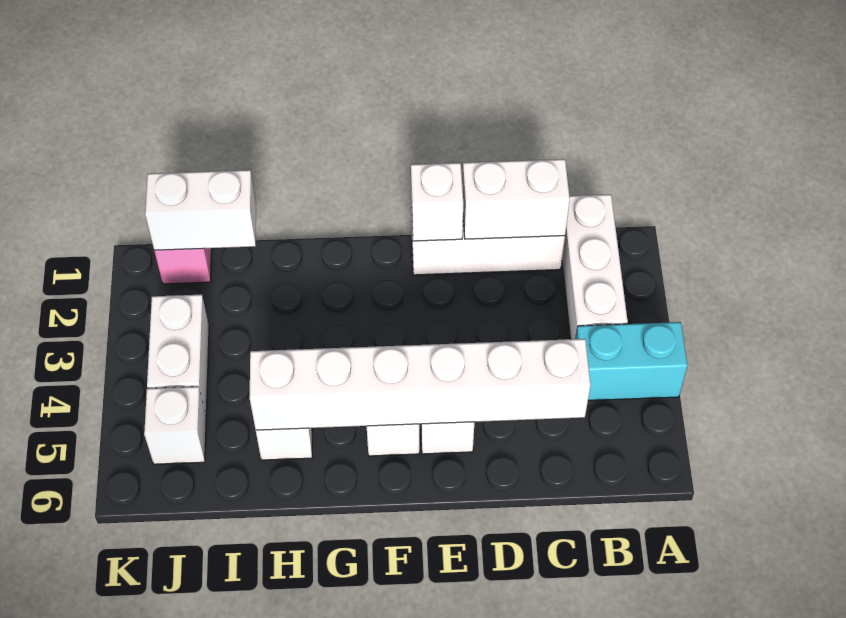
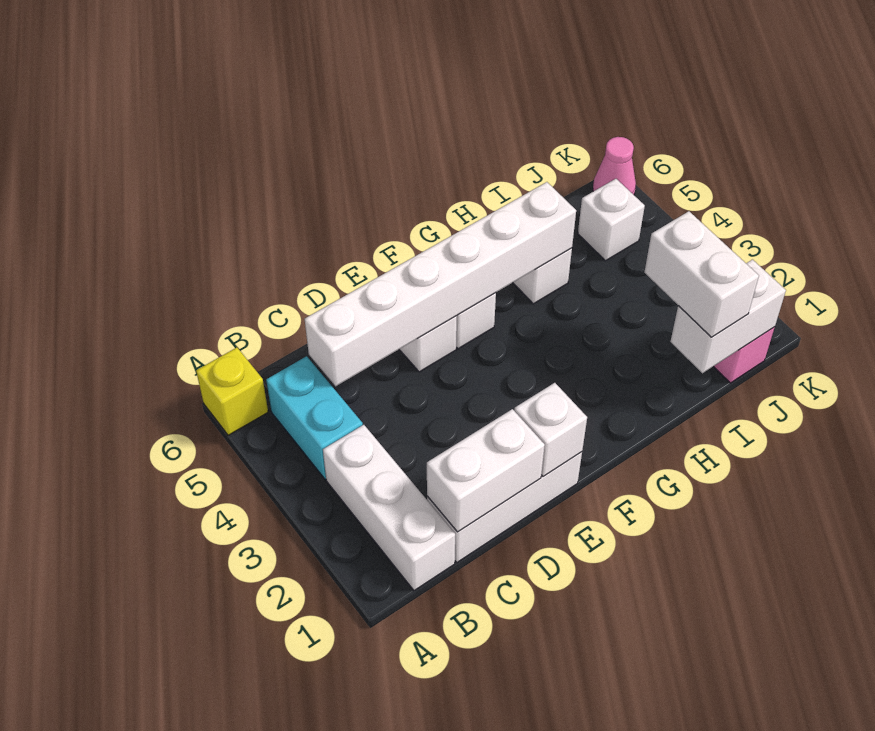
cyan 1x2 brick [575,322,688,400] -> cyan 1x2 brick turned to [266,356,363,479]
none -> yellow 1x1 brick [196,348,268,435]
white 1x2 brick [147,295,209,414] -> white 1x2 brick moved to [644,211,759,337]
none -> pink 1x1 cone [593,137,636,195]

